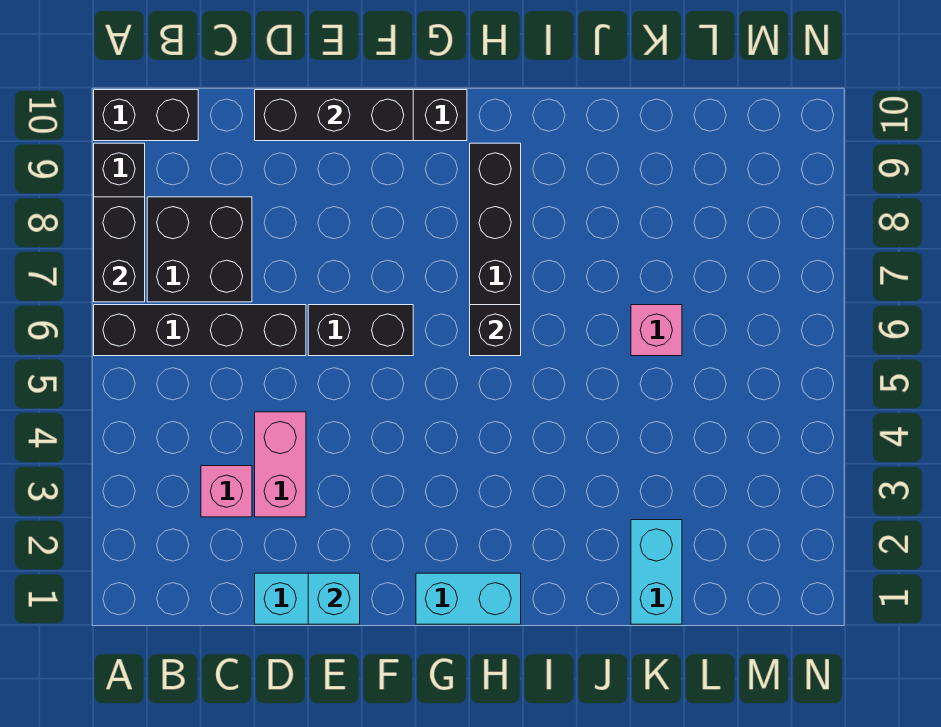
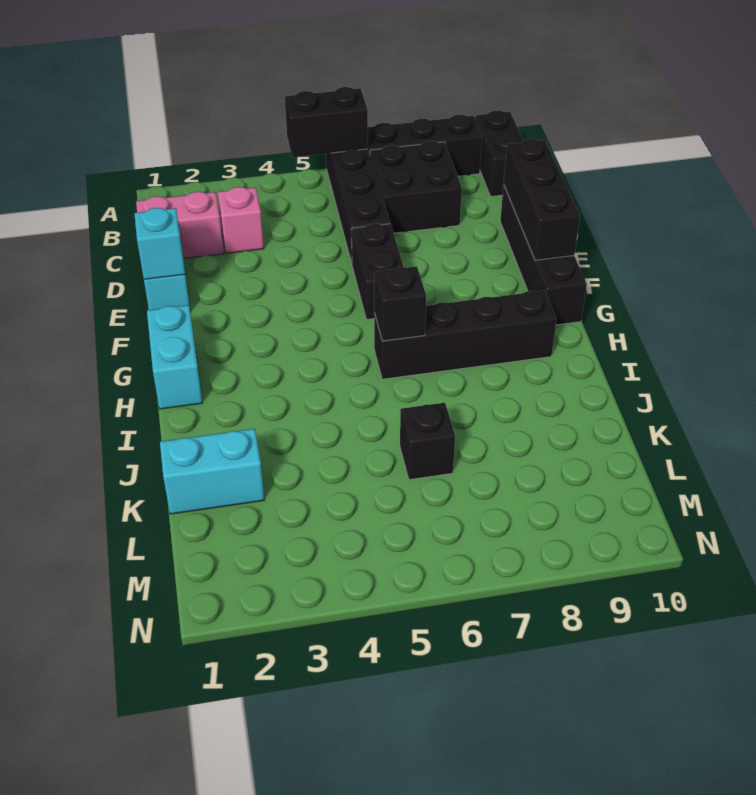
black 1x2 brick [94,197,145,302] -> black 1x2 brick moved to [285,87,368,157]
pink 1x2 brick [255,412,306,517] -> pink 1x2 brick moved to [136,192,224,259]
pink 1x1 brick [631,305,682,356] -> black 1x1 brick [400,403,455,480]

